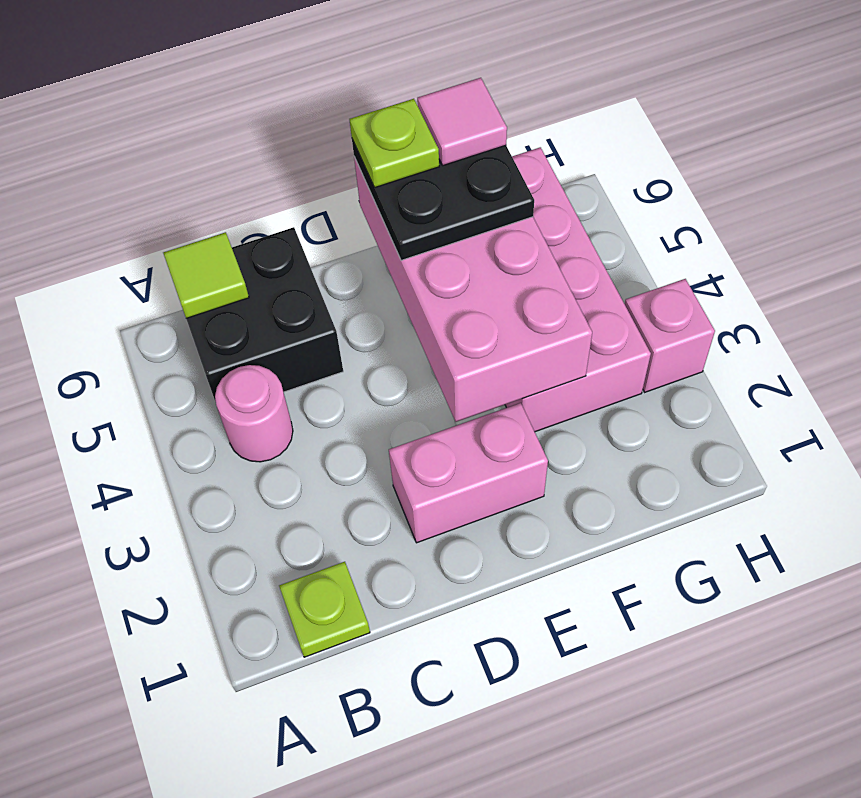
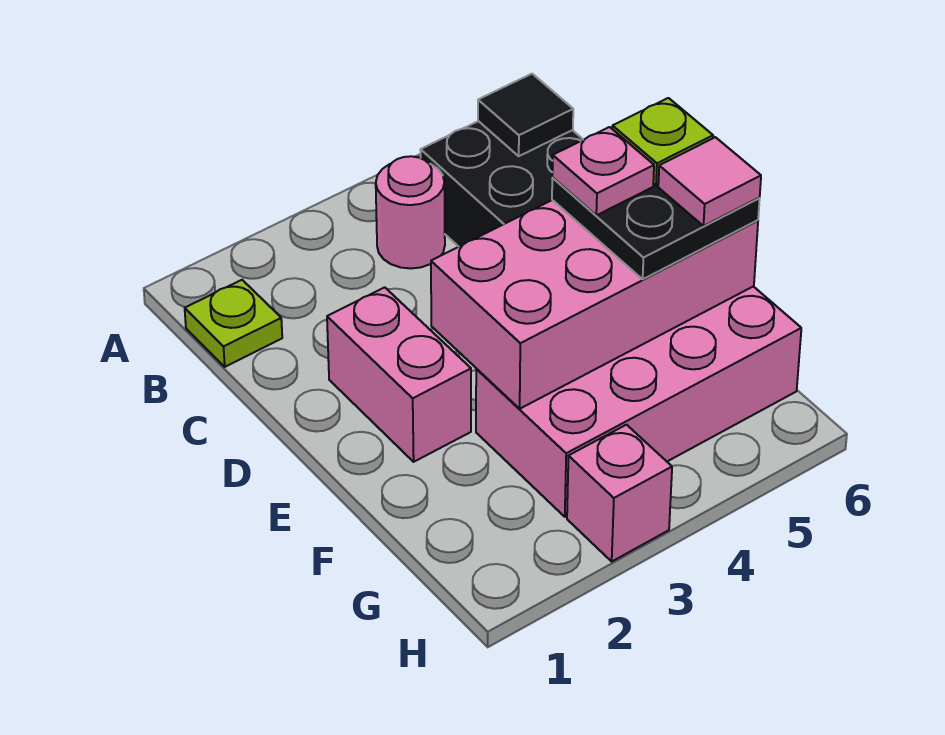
lime 1x1 tile [163,232,249,318] -> black 1x1 tile [478,74,573,156]
none -> pink 1x1 plate [552,127,654,215]

